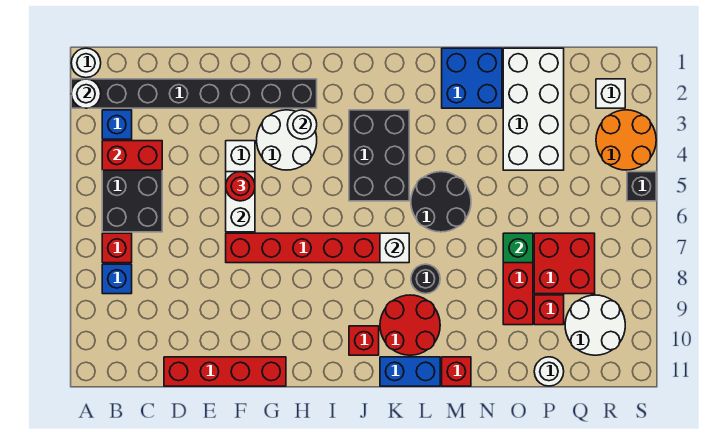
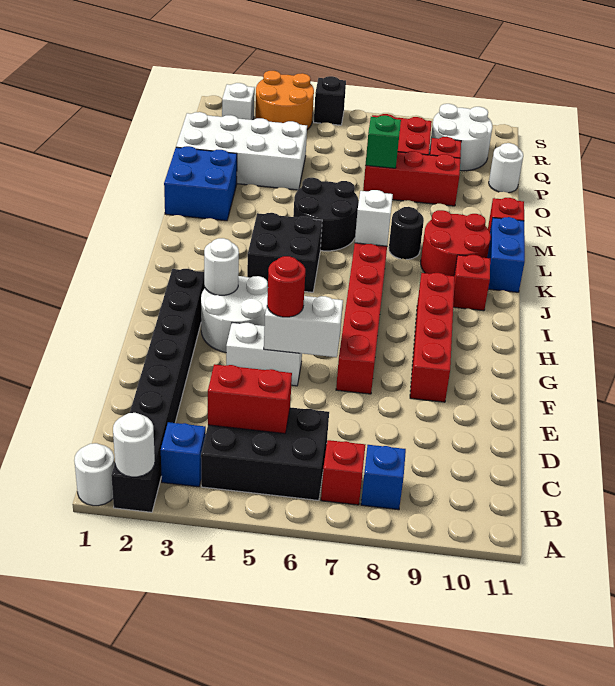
red 1x2 brick [102,141,162,170] -> red 1x2 brick turned to [208,364,292,434]
red 1x4 brick [164,357,286,386] -> red 1x4 brick moved to [410,273,455,402]
black 2x3 brick [349,110,409,201] -> black 2x2 brick [247,213,322,292]

